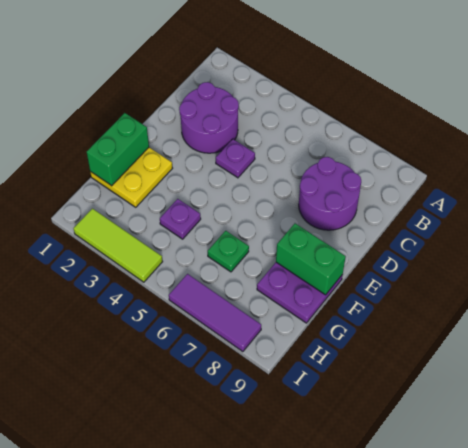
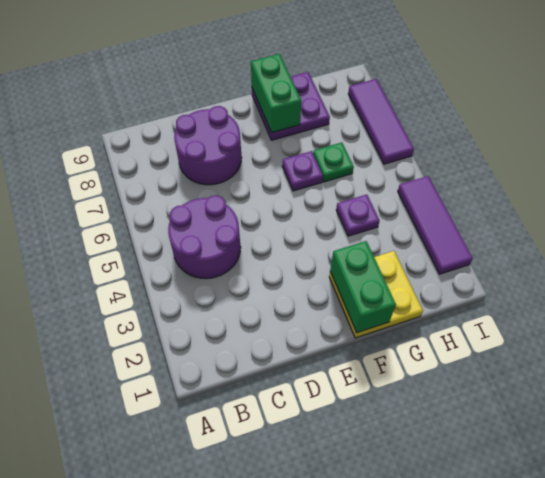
purple 2x2 round brick [179,82,239,153] -> purple 2x2 round brick moved to [168,195,241,279]
purple 1x1 plate [216,139,255,178] -> purple 1x1 plate moved to [282,151,323,191]
green 1x2 brick [87,113,149,186] -> green 1x2 brick turned to [330,241,396,333]
lime 1x3 tile [73,209,163,282] -> purple 1x3 tile [398,176,473,274]

